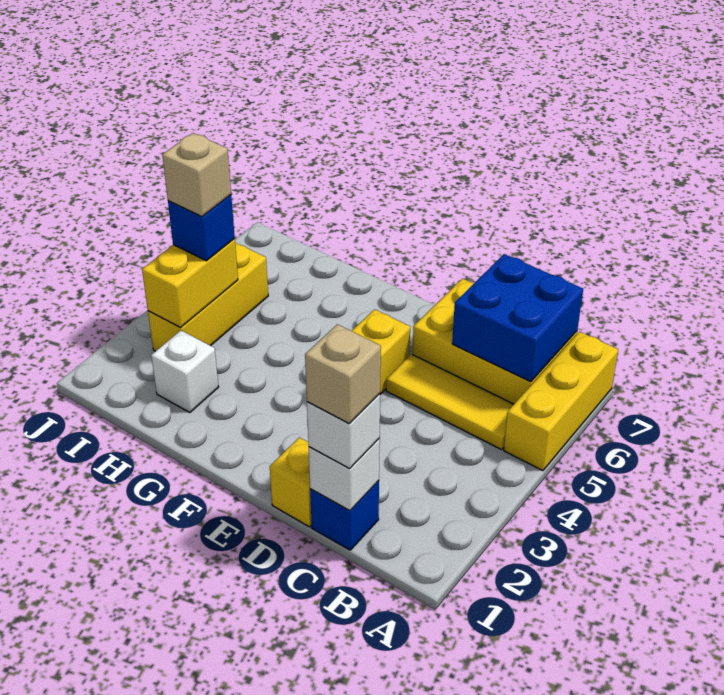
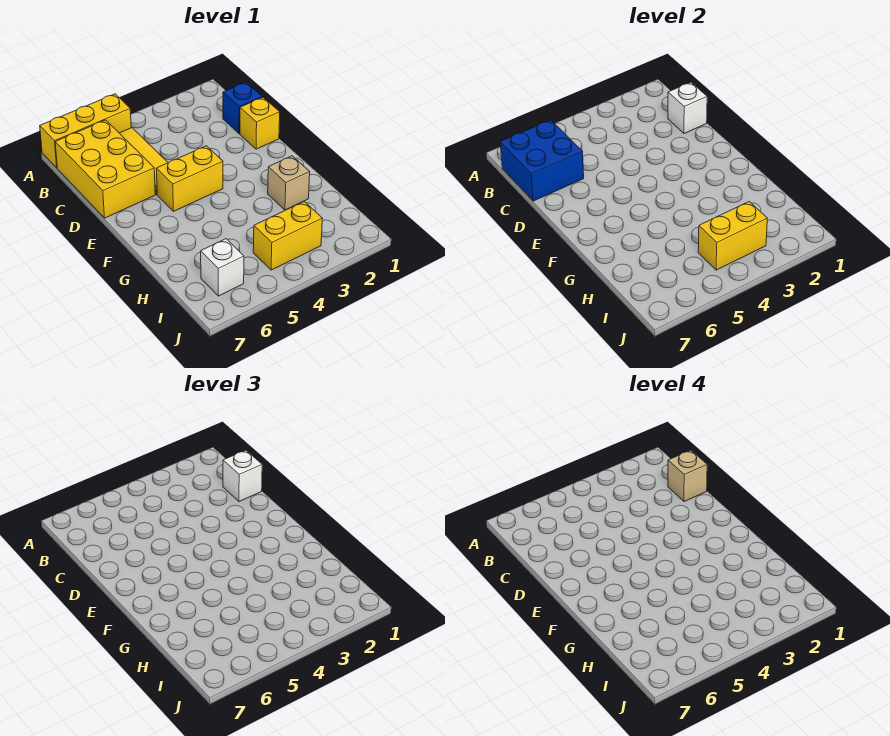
white 1x1 brick [151,331,219,412] -> white 1x1 brick moved to [201,239,244,296]
yellow 1x3 brick [148,243,268,351] -> yellow 1x2 brick [253,202,322,270]
blue 1x1 brick [168,195,235,261] -> none
tan 1x1 brick [162,133,231,217] -> tan 1x1 brick moved to [268,156,310,210]

